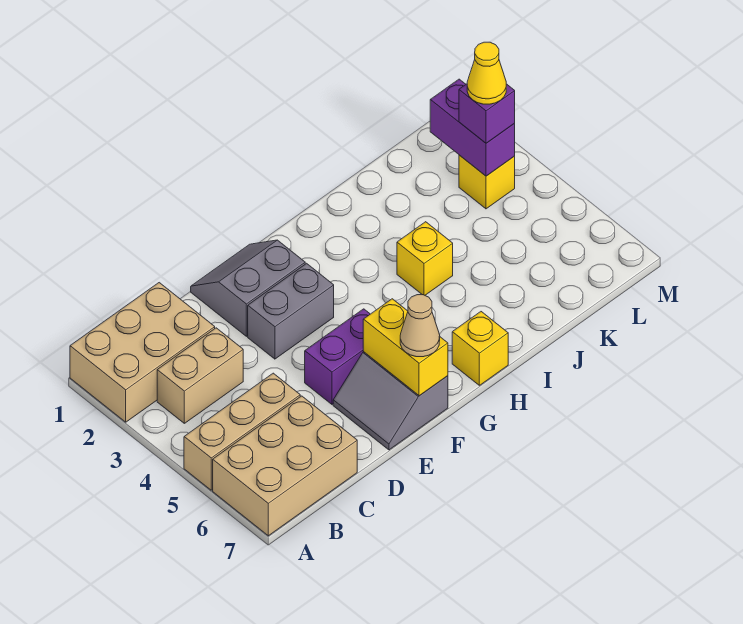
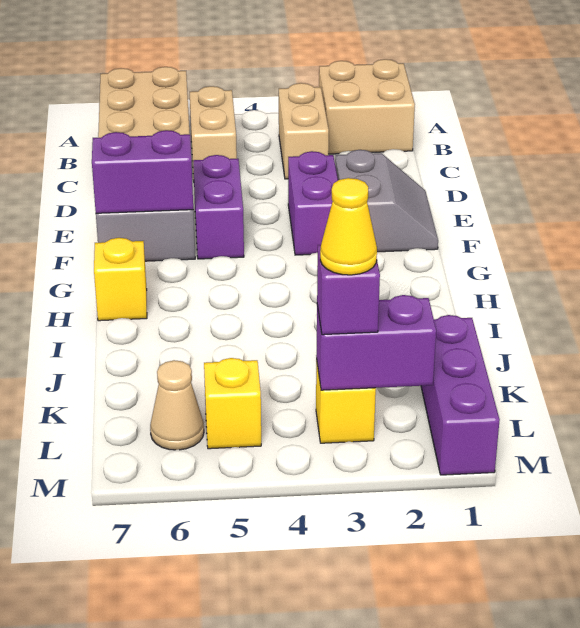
tan 2x3 brick [70,283,215,422] -> tan 2x2 brick [319,59,415,154]
tan 1x3 brick [184,373,300,490] -> tan 1x2 brick [190,86,237,180]
grey 1x2 brick [248,263,334,359] -> purple 1x2 brick [288,151,338,255]
yellow 1x2 brick [363,299,448,396] -> purple 1x2 brick [92,130,193,213]
tan 1x1 cone [400,295,440,357] -> tan 1x1 cone moved to [150,360,204,450]
yellow 1x1 brick [397,222,453,295] -> yellow 1x1 brick moved to [204,358,261,449]
none -> purple 1x3 brick [421,315,500,475]

